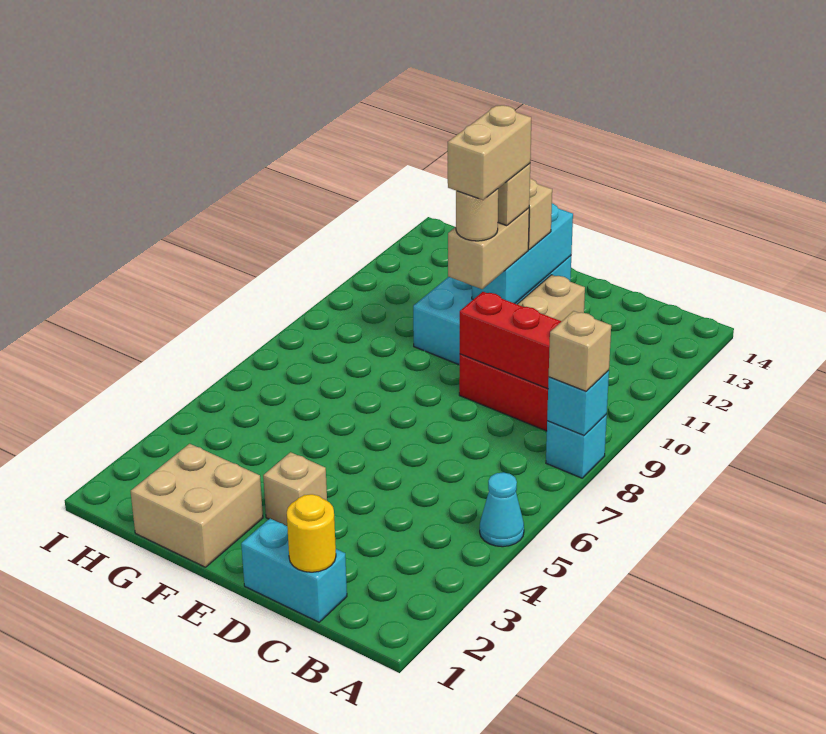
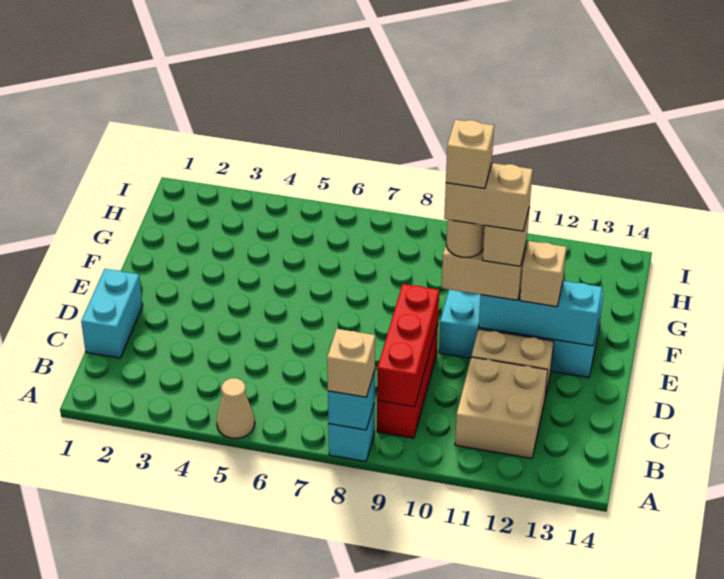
cyan 1x1 cone [480,472,524,547] -> tan 1x1 cone [217,378,255,438]
yellow 1x1 round brick [287,494,336,572] -> none
tan 1x1 brick [263,452,327,526] -> tan 1x1 brick moved to [446,120,494,188]
tan 2x2 brick [131,444,263,567] -> tan 2x2 brick moved to [455,357,548,458]

